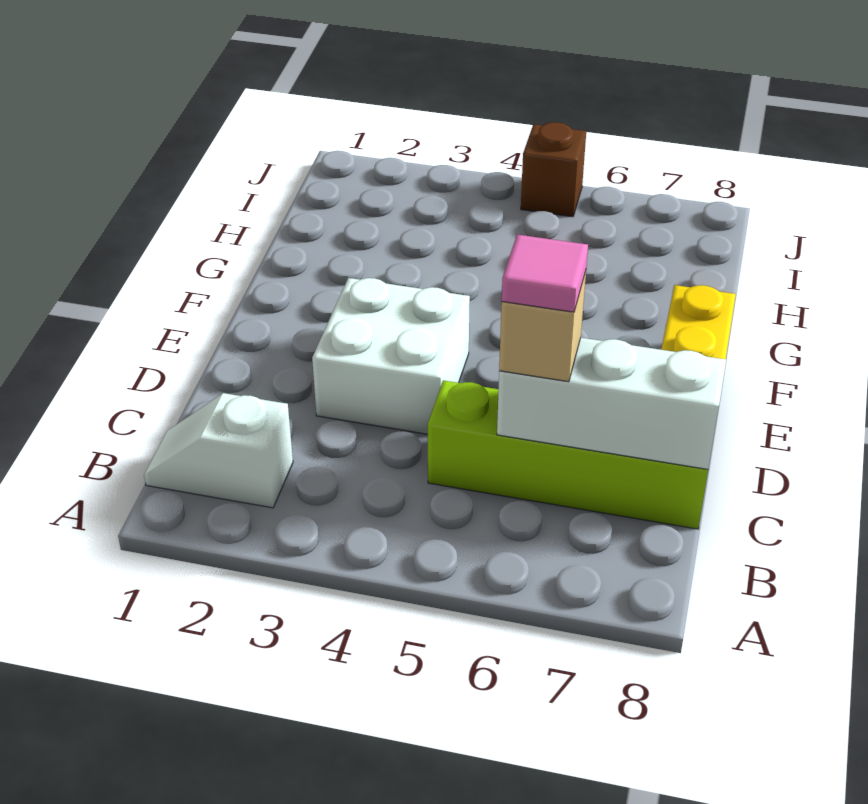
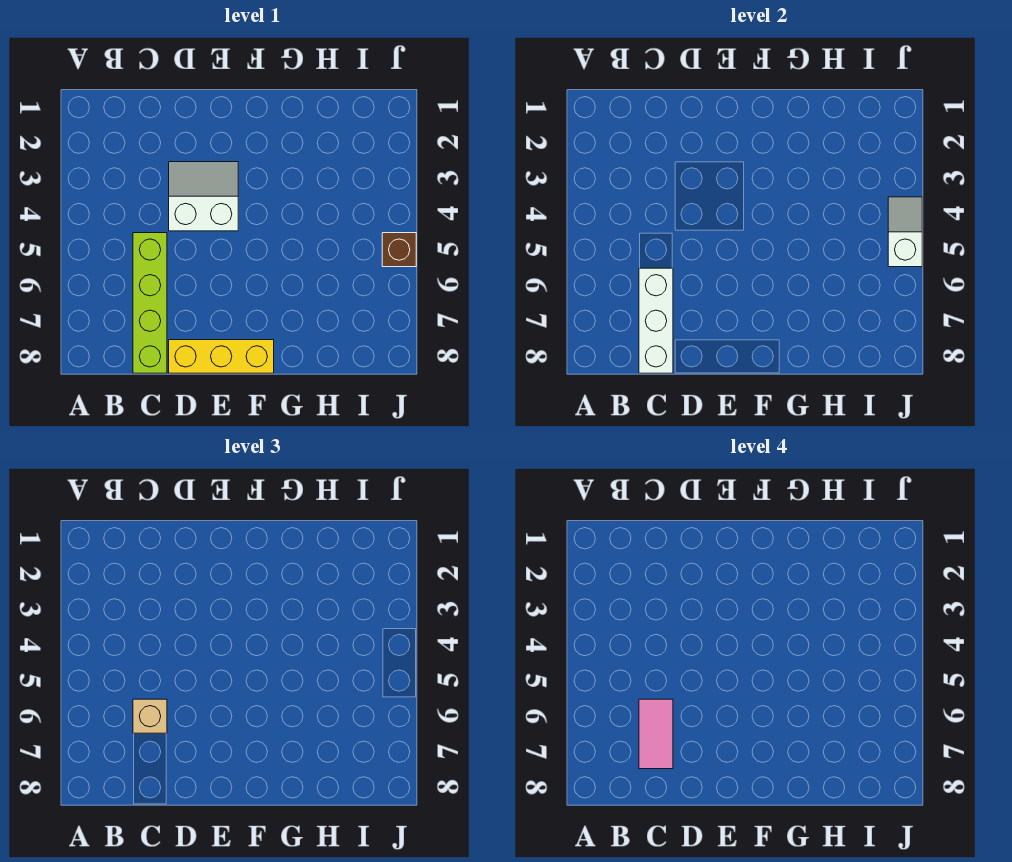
white 1x2 slope [144,393,293,508] -> white 1x2 slope moved to [888,197,922,267]
pink 1x1 tile [502,235,588,312] -> pink 1x2 tile [639,699,673,769]
white 2x2 brick [312,278,470,434] -> white 2x2 slope [169,162,238,231]

